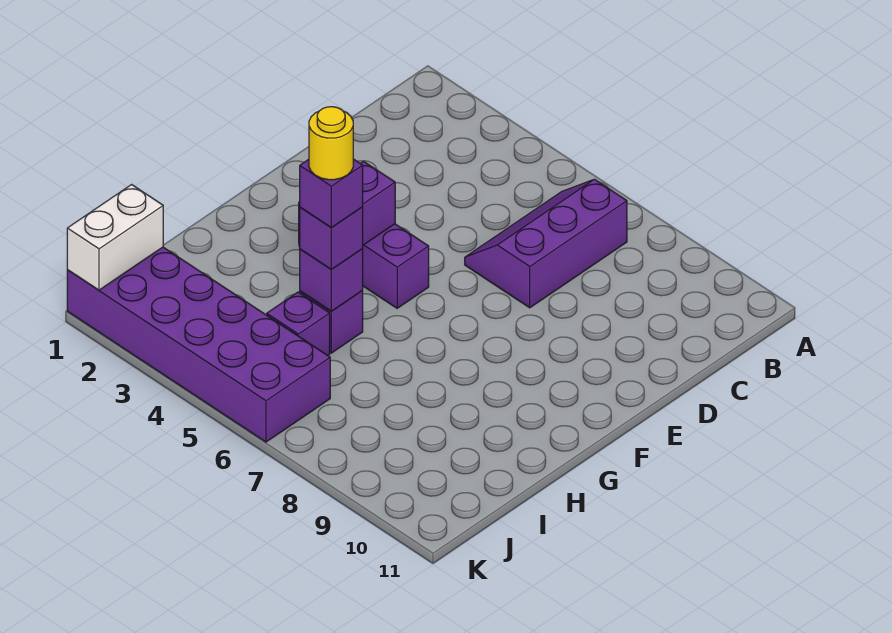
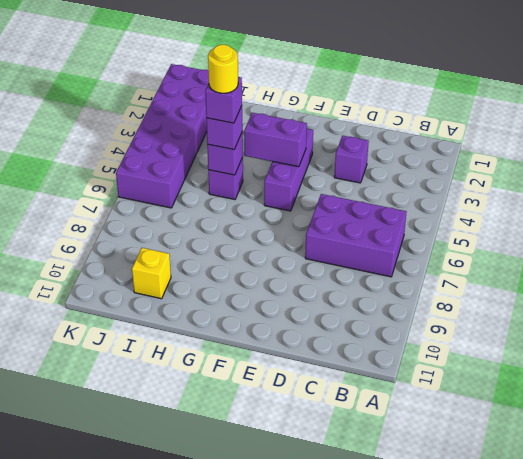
purple 2x3 slope [465,179,627,308] -> purple 2x3 brick [305,194,407,277]
purple 1x1 brick [267,292,330,355] -> purple 1x1 brick moved to [334,136,369,183]
none -> yellow 1x1 brick [132,248,171,299]
white 1x2 brick [67,185,163,290] -> none

